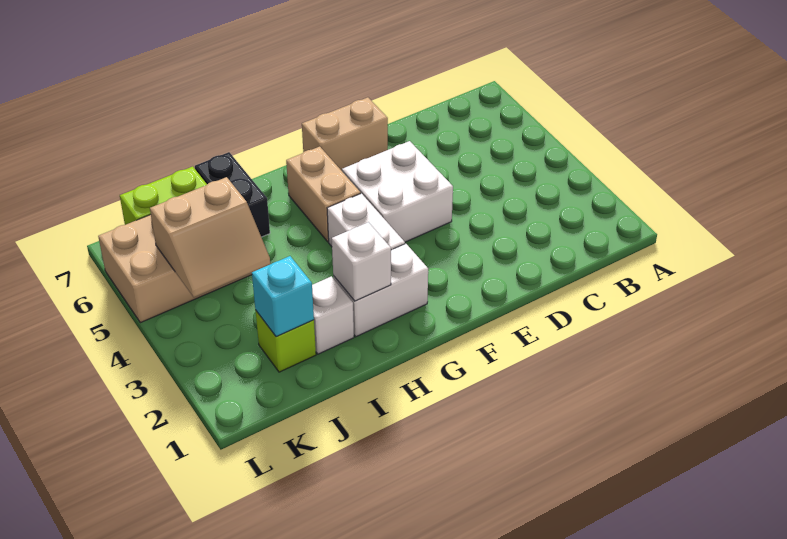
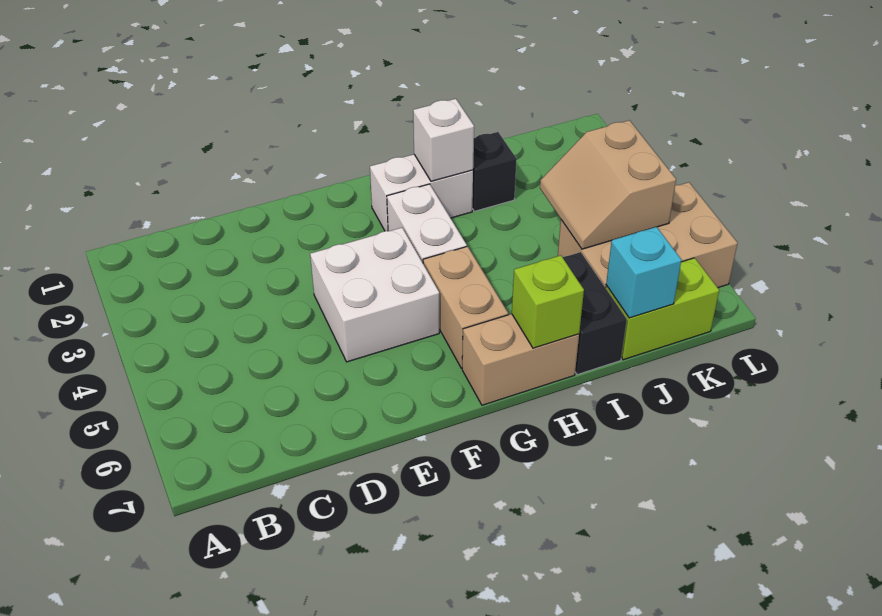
tan 1x2 brick [302,97,388,171] -> tan 1x2 brick moved to [462,314,579,405]
white 1x1 brick [312,276,354,354] -> black 1x1 brick [472,132,517,211]
lime 1x1 brick [255,310,316,372] -> lime 1x1 brick moved to [512,255,584,348]
cyan 1x1 brick [252,256,314,337] -> cyan 1x1 brick moved to [606,227,681,318]
tan 2x2 slope [150,177,270,297] -> tan 2x2 slope turned to [540,120,676,249]

